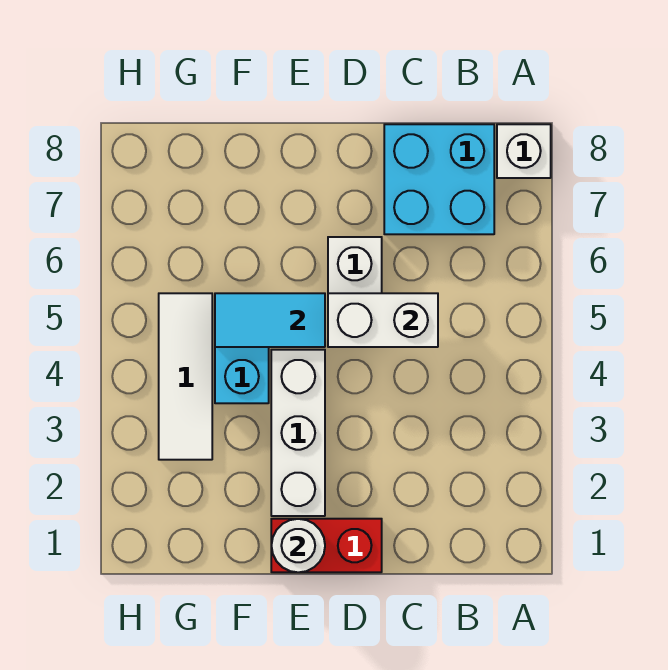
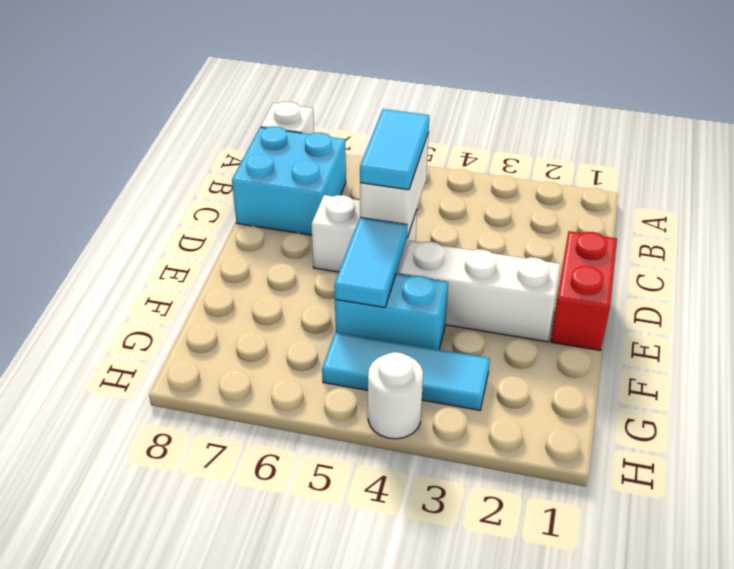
none -> cyan 1x2 tile [360,109,429,190]
white 1x1 round brick [272,519,325,572] -> white 1x1 round brick moved to [368,352,423,439]
white 1x3 tile [159,293,212,460] -> cyan 1x3 tile [322,332,490,410]

